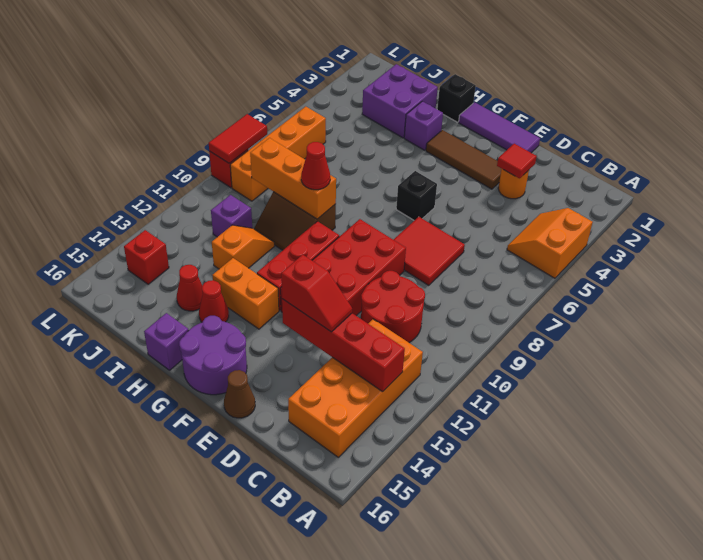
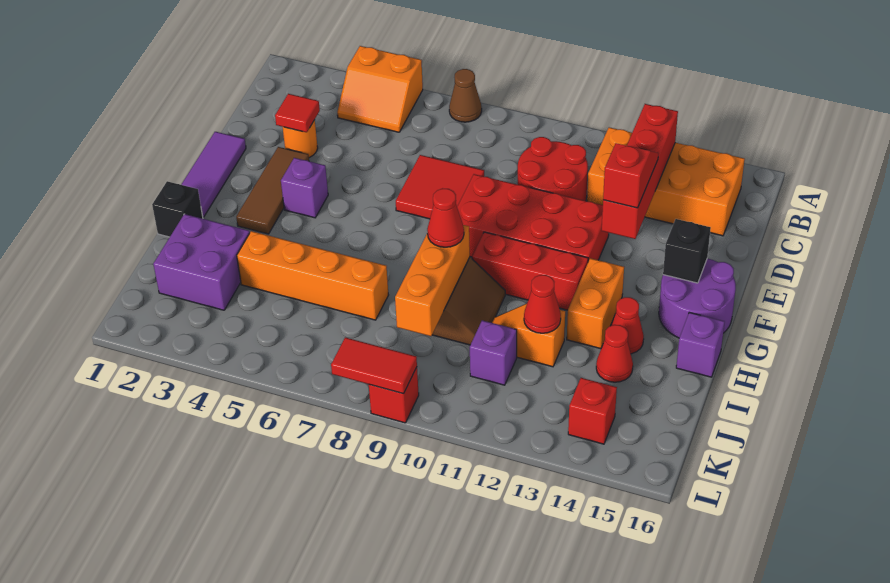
brown 1x1 cone [224,370,255,418] -> brown 1x1 cone moved to [449,69,482,122]
black 1x1 brick [396,171,437,221] -> black 1x1 brick moved to [663,219,711,283]
purple 1x1 brick [404,101,443,150] -> purple 1x1 brick moved to [281,158,328,218]
none -> red 1x1 cone [524,275,561,333]
orange 1x4 brick [230,106,326,201] -> orange 1x4 brick moved to [237,231,388,320]

